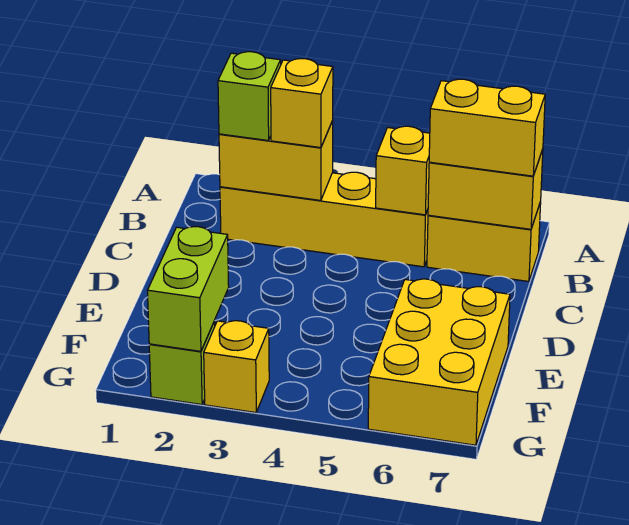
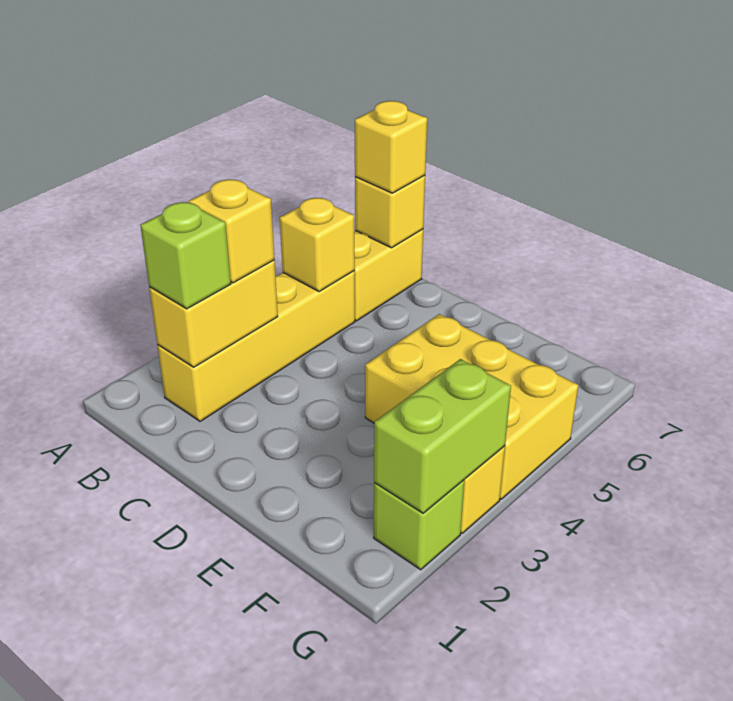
yellow 1x2 brick [428,149,543,229] -> yellow 1x1 brick [355,175,425,248]
yellow 1x2 brick [429,79,545,176] -> yellow 1x1 brick [355,101,427,193]
yellow 2x3 brick [368,279,510,445] -> yellow 2x3 brick moved to [365,314,578,499]
lime 1x2 brick [147,227,229,351] -> lime 1x2 brick turned to [374,359,511,513]

